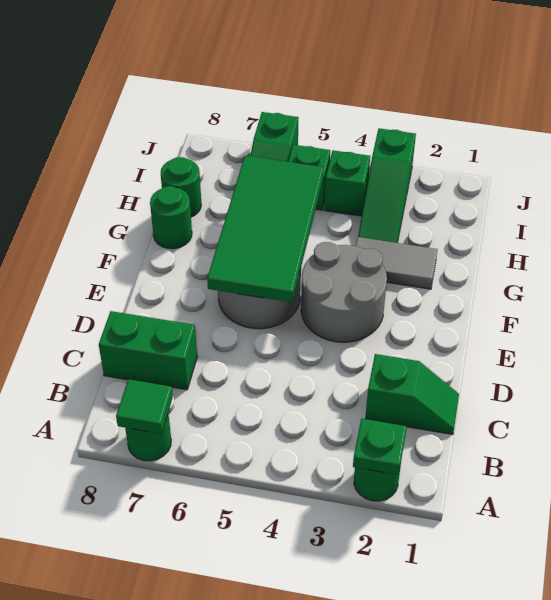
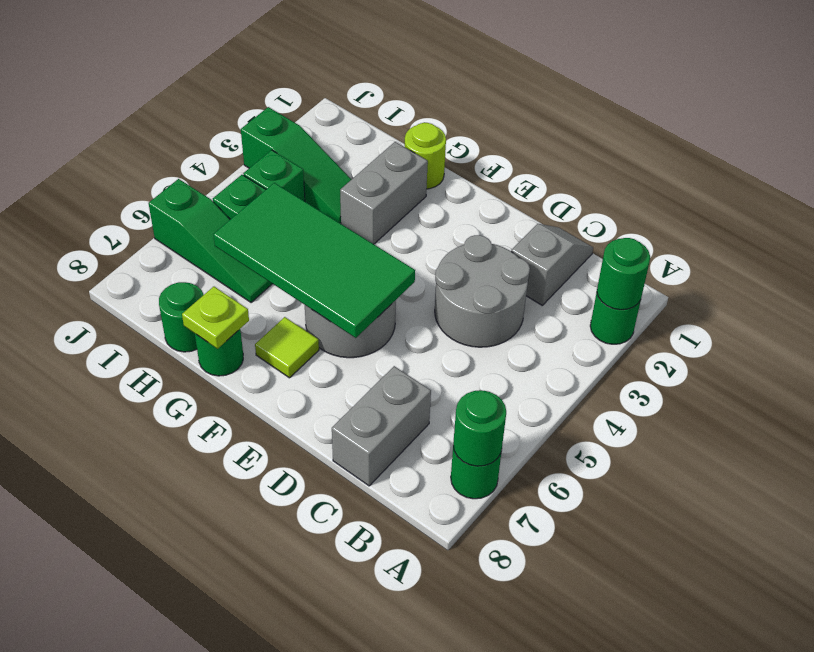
green 1x1 plate [353,419,407,475] -> green 1x1 round brick [597,238,650,310]
green 1x1 tile [116,379,173,434] -> green 1x1 round brick [453,390,506,466]
green 1x2 slope [365,354,459,434] -> grey 1x2 slope [511,224,593,305]
green 1x2 brick [99,311,197,390] -> grey 1x2 brick [332,366,431,486]
grey 2x2 round brick [301,242,387,342] -> grey 2x2 round brick moved to [435,235,530,347]
none -> lime 1x1 tile [255,317,319,378]
none -> lime 1x1 round brick [405,123,446,189]
grey 1x2 tile [356,237,438,289] -> grey 1x2 brick [340,142,428,244]
none -> lime 1x1 plate [182,287,249,349]

